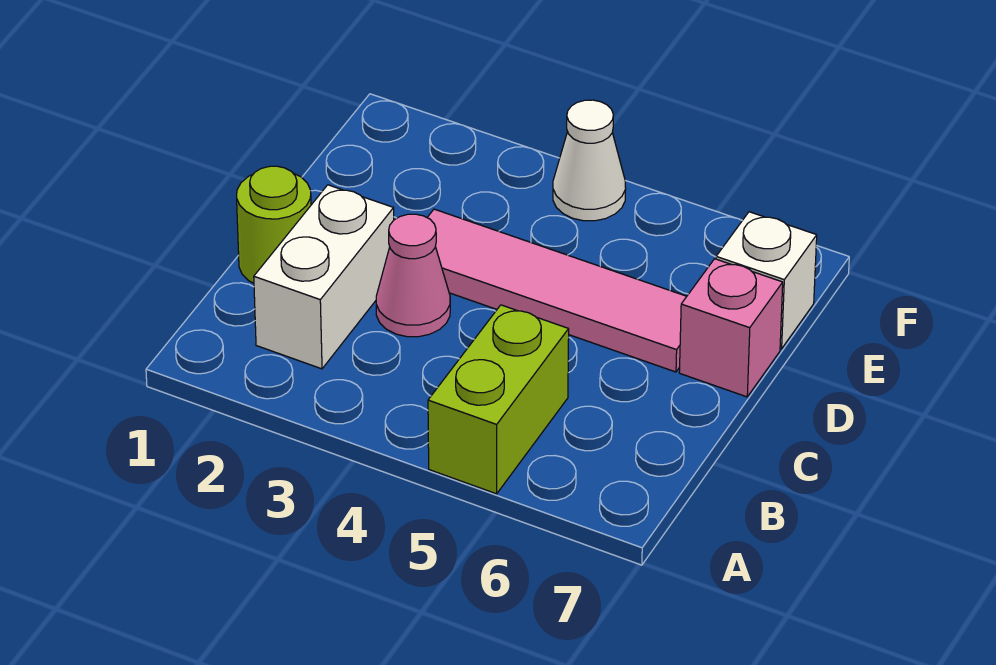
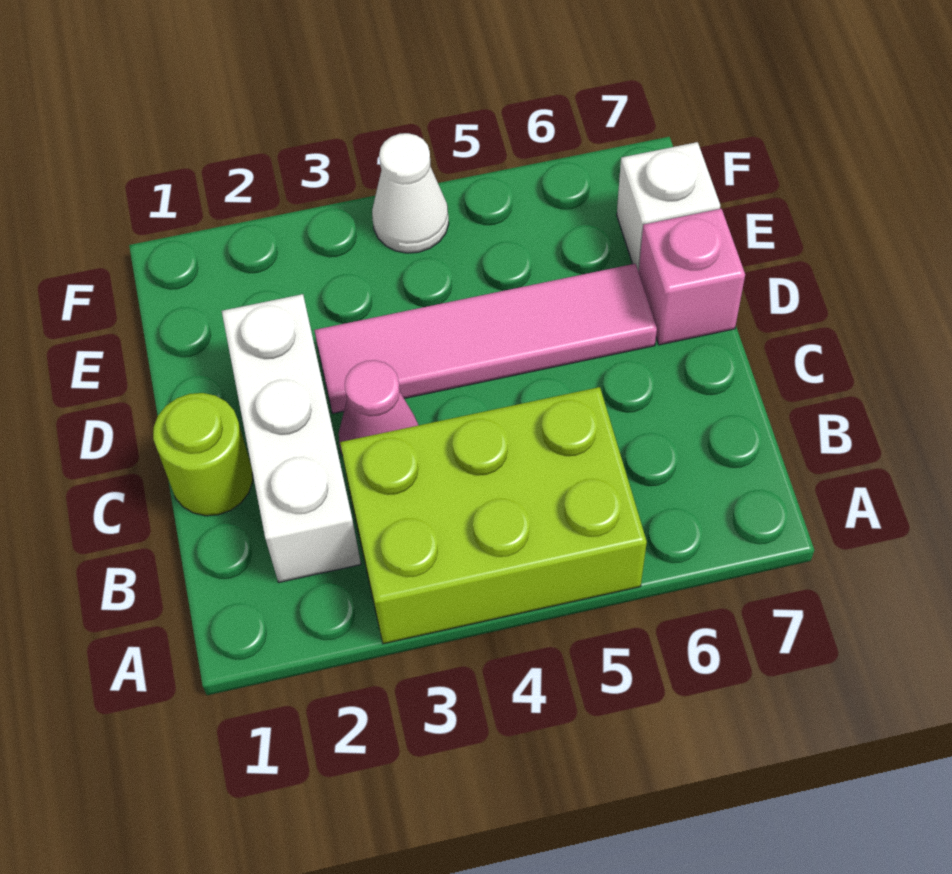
lime 1x2 brick [428,305,569,494] -> lime 2x3 brick [340,387,647,644]
white 1x2 brick [254,185,394,369] -> white 1x3 brick [222,294,361,582]

